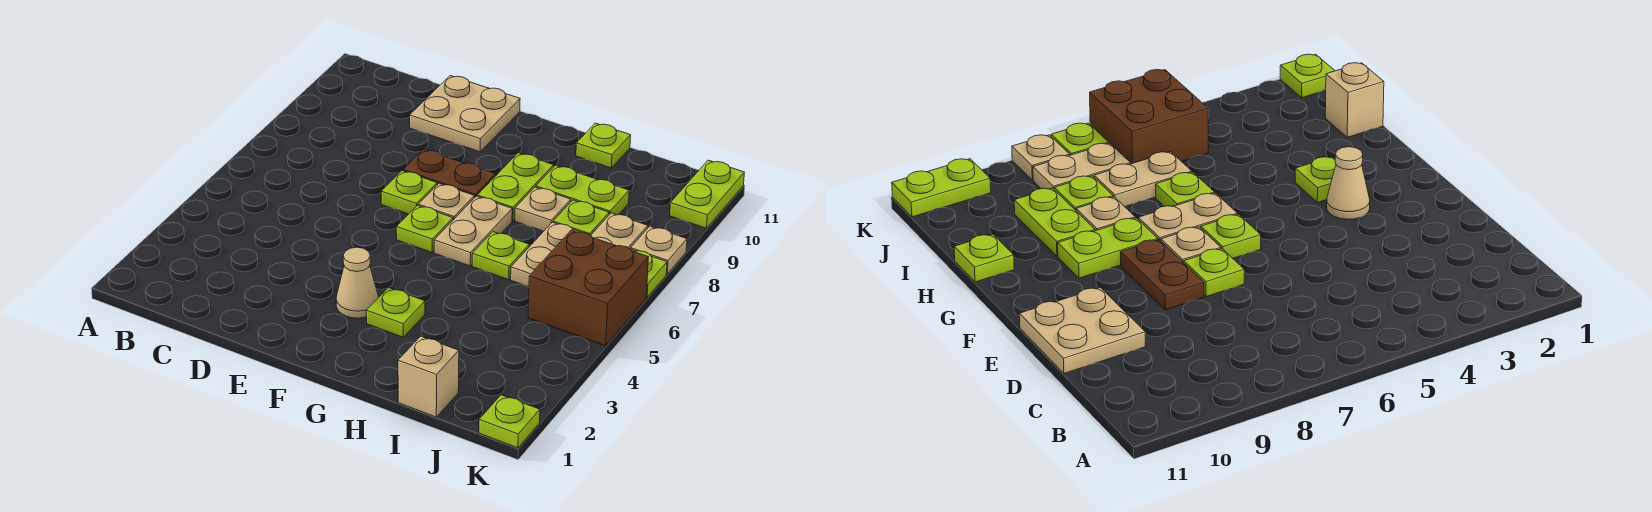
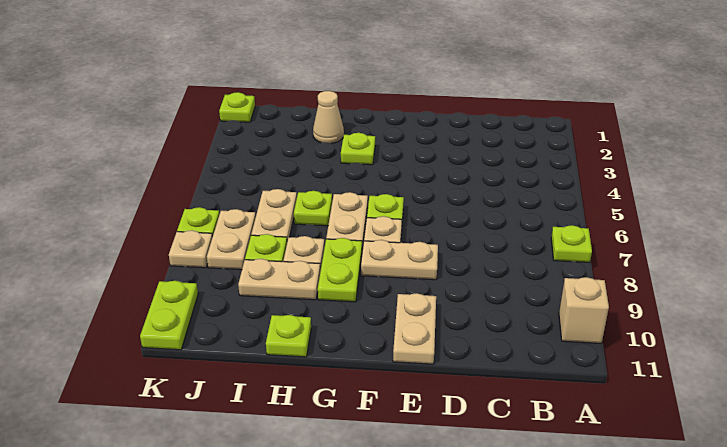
tan 2x2 plate [410,76,520,152] -> tan 1x2 plate [393,293,436,364]
lime 1x1 plate [381,171,437,214] -> lime 1x1 plate moved to [551,225,592,262]
brown 1x2 plate [403,149,496,197] -> tan 1x2 plate [361,240,438,280]
tan 1x1 cone [336,247,379,318] -> tan 1x1 cone moved to [313,91,344,143]
lime 1x2 plate [536,165,629,215] -> tan 1x2 plate [238,259,320,300]
tan 1x1 brick [398,336,459,417] -> tan 1x1 brick moved to [559,277,609,343]
brown 2x2 brick [528,230,648,346] -> none

